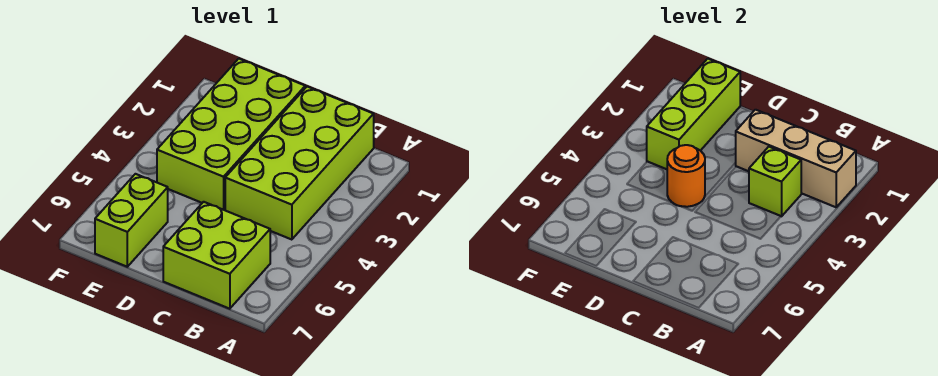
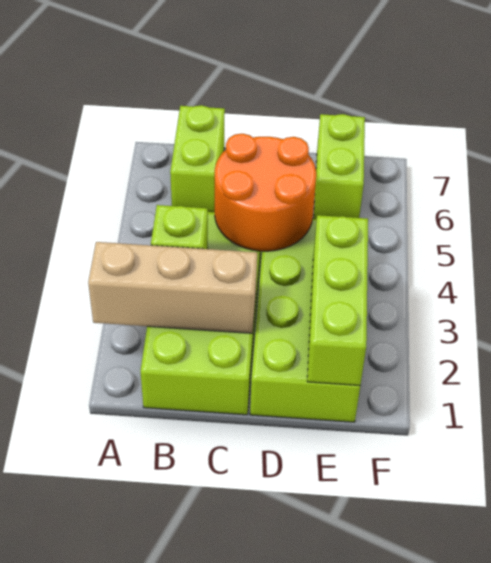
lime 2x2 brick [163,202,270,309] -> lime 1x2 brick [170,105,225,212]
orange 1x1 round brick [667,145,705,207] -> orange 2x2 round brick [215,134,316,251]

